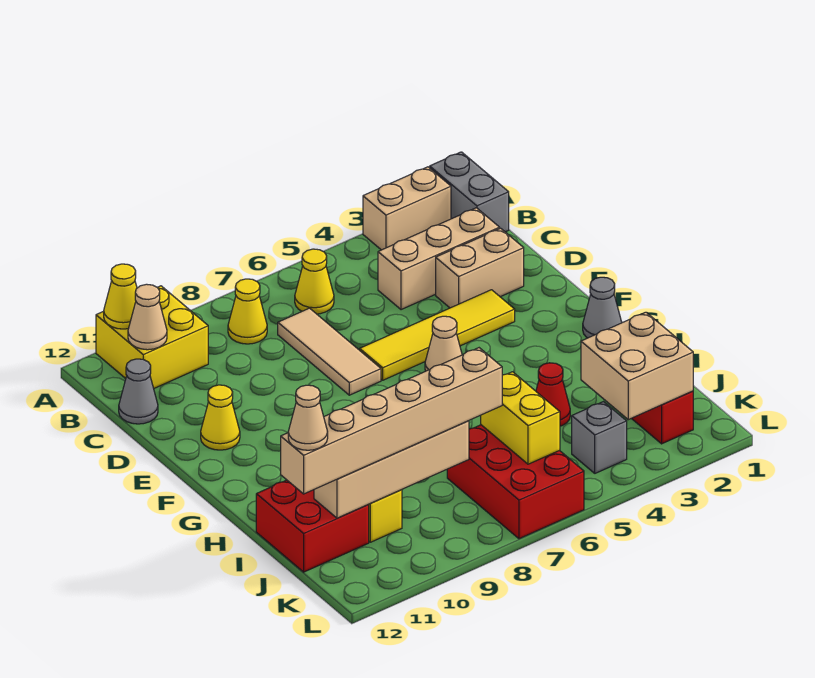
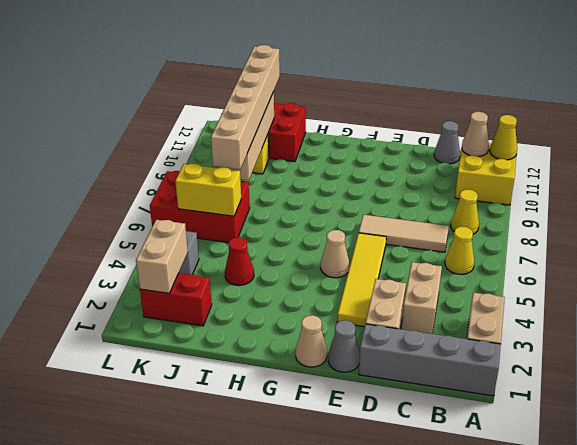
grey 1x2 brick [430,152,509,232] -> grey 1x4 brick [359,324,501,396]
tan 1x3 brick [378,208,500,310] -> tan 1x2 brick [402,262,442,334]
yellow 1x1 cone [201,385,240,450] -> none
grey 1x1 cone [583,277,622,338] -> grey 1x1 cone moved to [328,320,360,372]
tan 2x2 brick [581,312,693,420] -> tan 1x2 brick [136,220,188,293]
tan 1x1 cone [288,385,328,450] -> tan 1x1 cone moved to [296,315,327,367]

